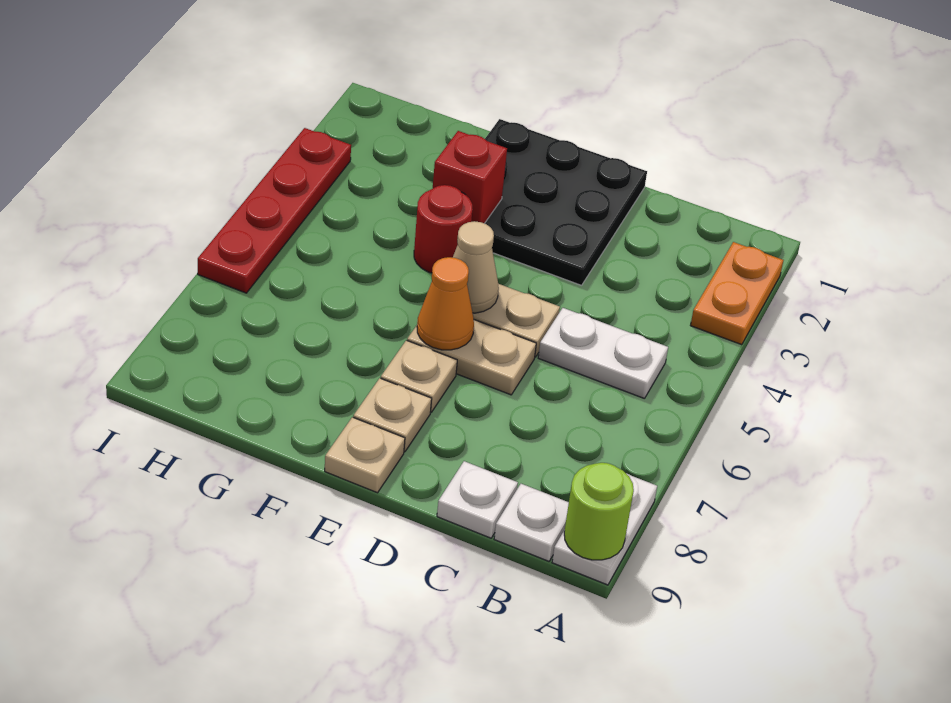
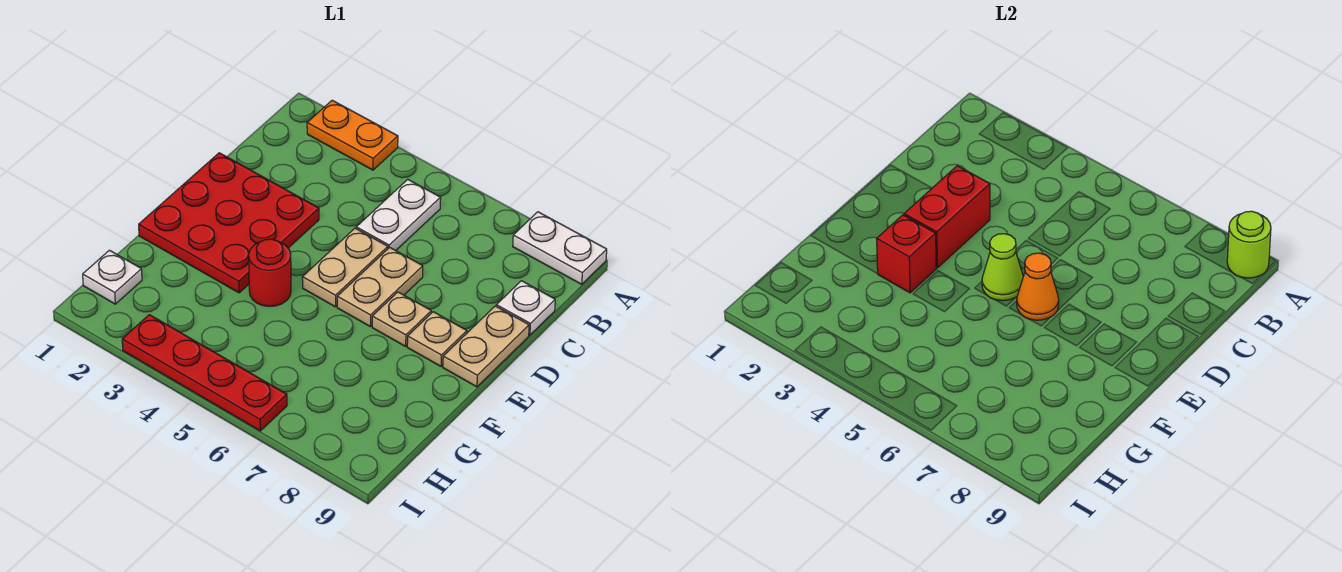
white 1x1 plate [494,484,569,561] -> white 1x1 plate moved to [83,250,142,304]
black 3x3 plate [485,119,647,285] -> red 3x3 plate [139,153,319,293]
none -> red 1x2 brick [904,166,990,268]
tan 1x1 cone [453,221,499,313] -> lime 1x1 cone [982,234,1023,301]
tan 1x1 plate [325,417,405,493] -> tan 1x2 plate [443,306,529,387]

